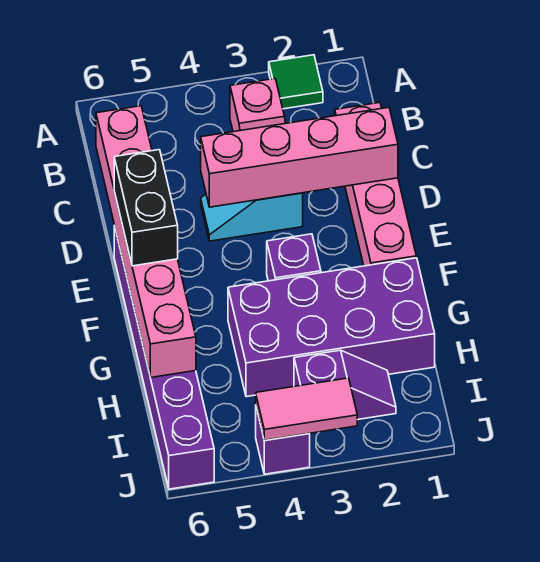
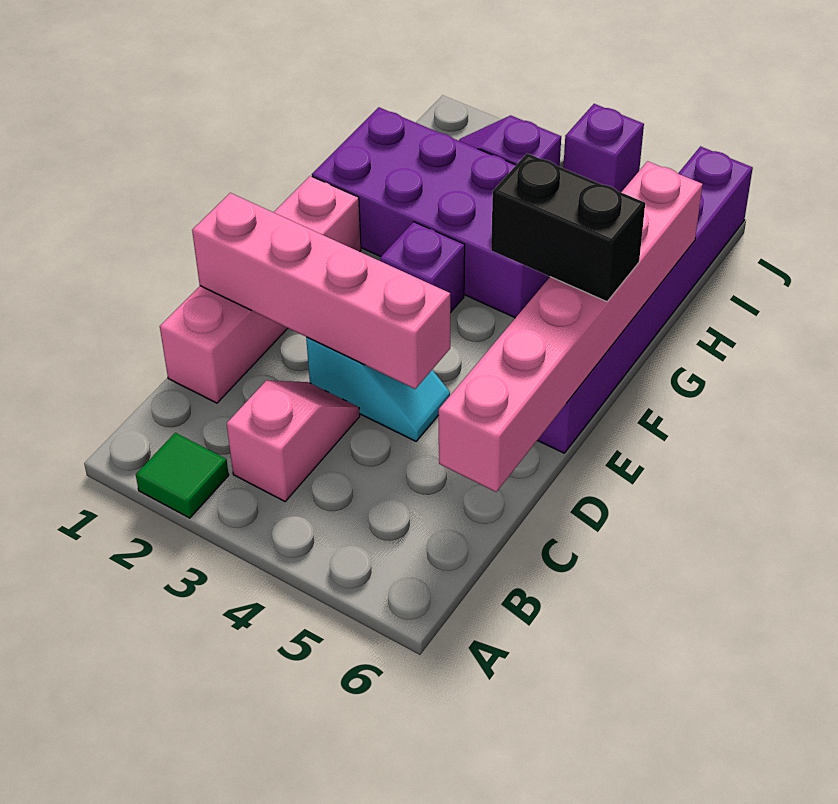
black 1x2 brick [114,150,178,266] -> black 1x2 brick turned to [491,153,645,302]
pink 1x2 tile [256,378,357,440] -> none

